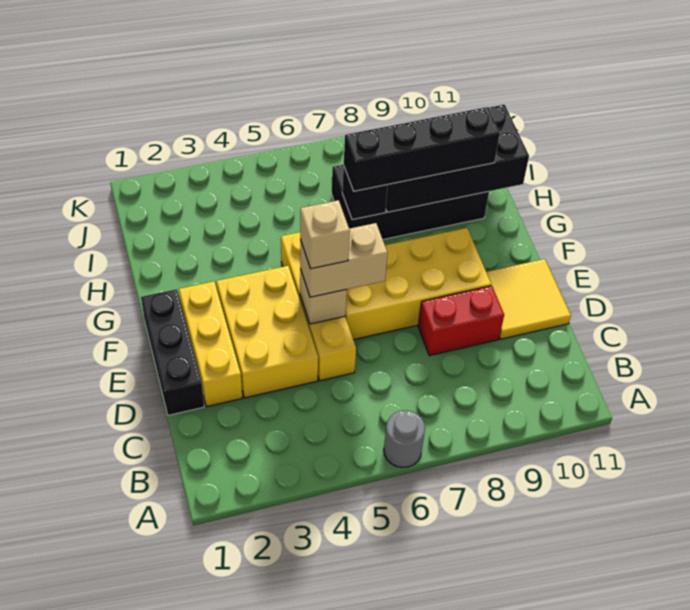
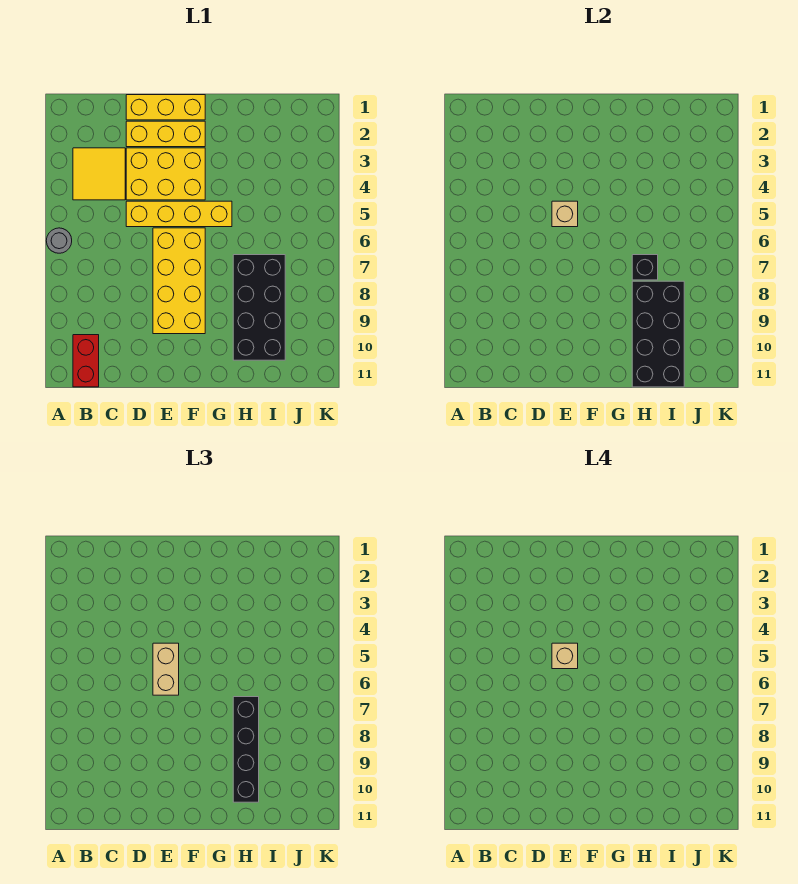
black 1x3 brick [141,289,204,415] -> yellow 1x3 brick [126,95,205,120]
red 1x2 brick [418,286,504,356] -> red 1x2 brick moved to [73,335,99,387]
yellow 2x2 tile [486,259,571,339] -> yellow 2x2 tile moved to [73,148,125,200]

